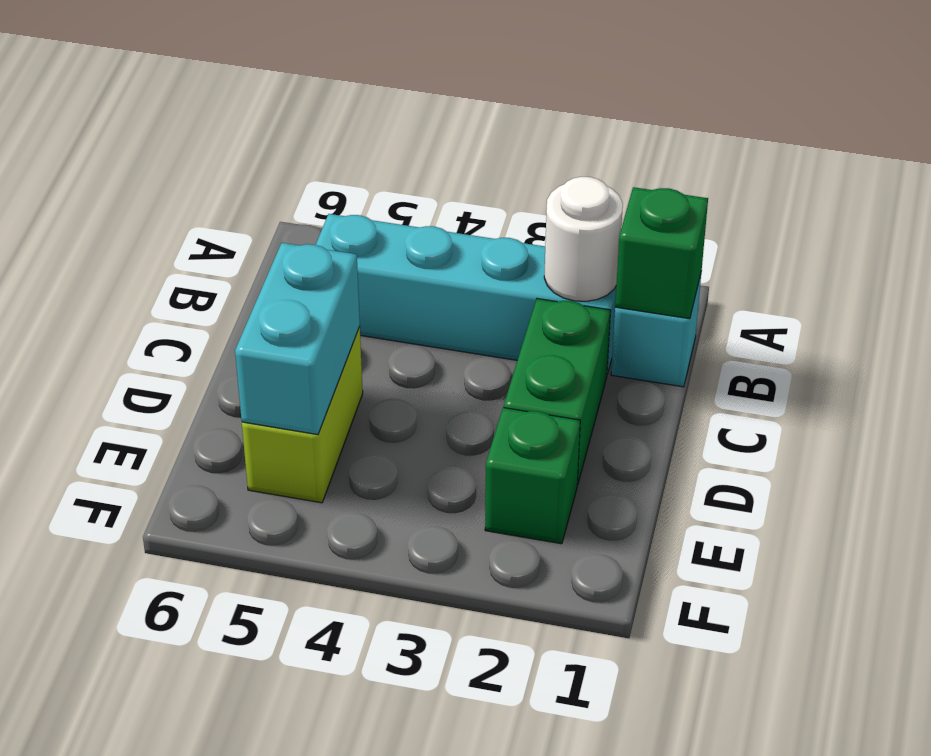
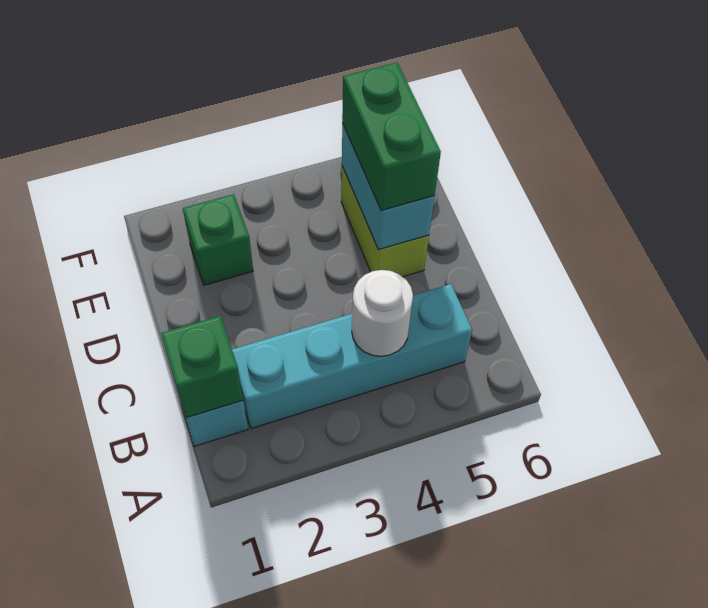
white 1x1 round brick [544,177,623,301] -> white 1x1 round brick moved to [352,270,413,356]
green 1x2 brick [504,299,611,485] -> green 1x2 brick moved to [342,62,441,211]

